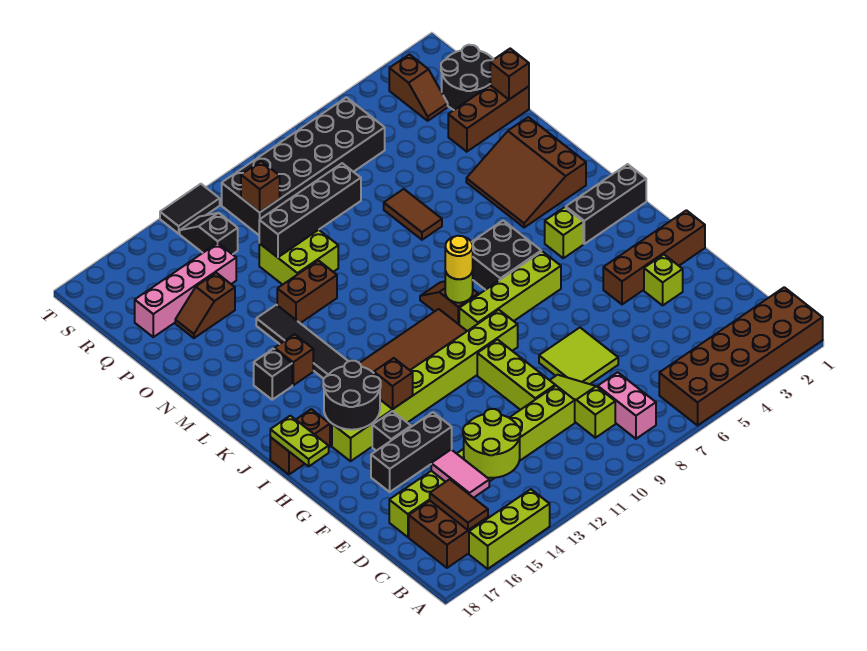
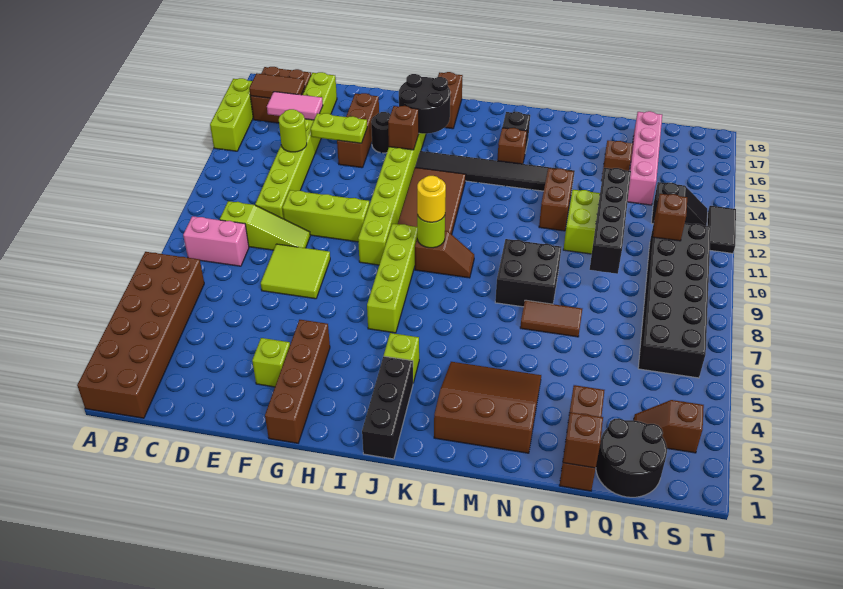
lime 2x2 round brick [463,409,520,478] -> lime 1x1 round brick [279,109,307,152]
black 1x3 brick [371,412,452,492] -> brown 1x3 brick [337,93,379,168]
black 1x1 brick [372,411,411,451] -> black 1x1 round brick [371,112,390,153]
lime 1x2 plate [270,416,329,466] -> lime 1x2 plate moved to [311,113,367,143]
black 2x2 brick [472,221,541,290] -> black 2x2 brick moved to [495,239,561,307]

